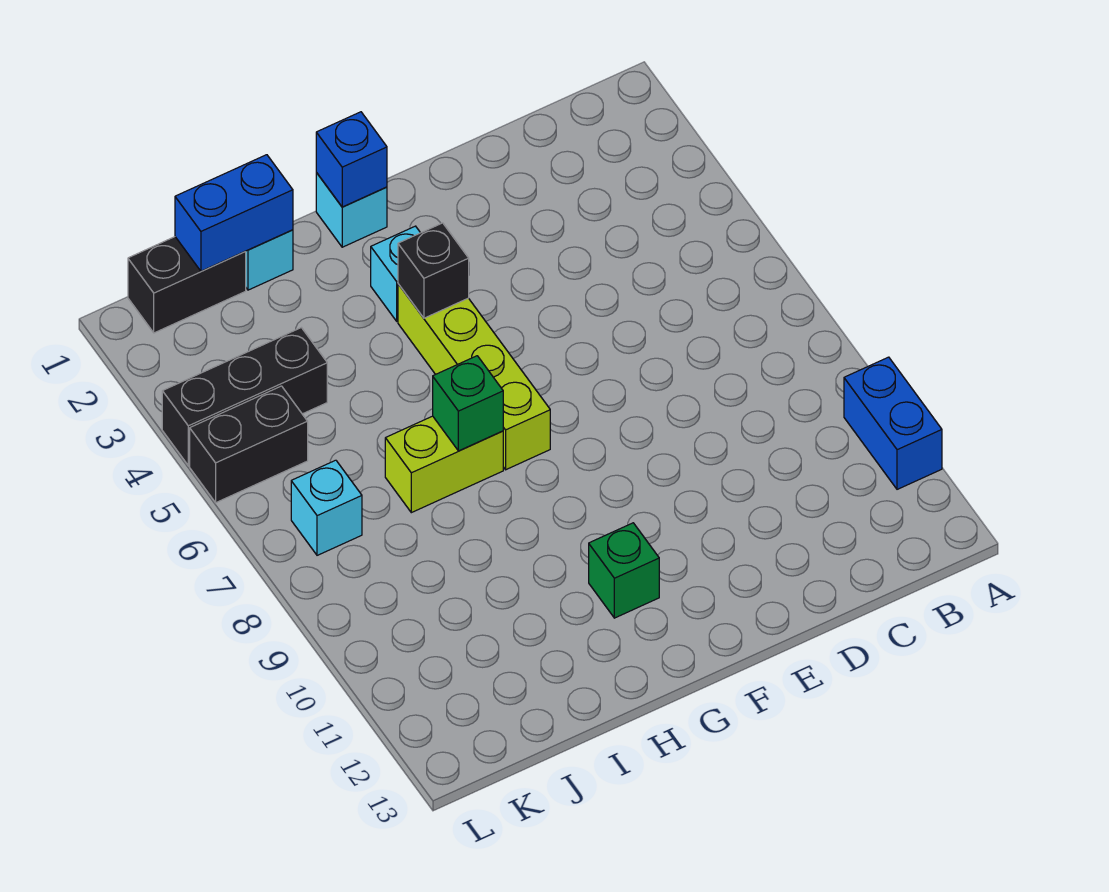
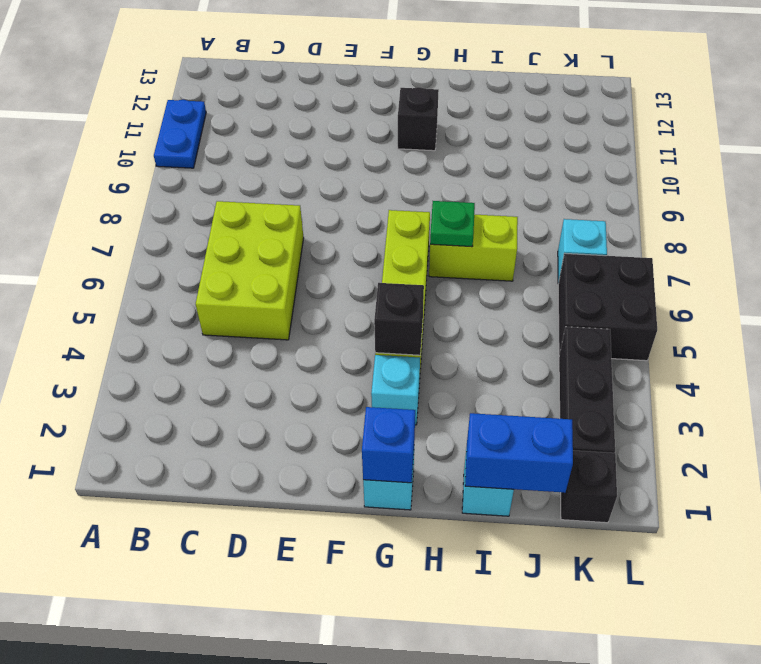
blue 1x2 brick [844,357,942,489] -> blue 1x2 plate [154,100,206,168]
none -> lime 2x3 brick [196,201,304,340]
green 1x1 brick [589,523,659,618] -> black 1x1 brick [398,87,439,151]
green 1x1 brick [433,356,503,451] -> green 1x1 plate [430,201,475,247]
black 1x2 brick [128,237,246,333] -> black 1x1 brick [561,450,617,523]
black 1x3 brick [162,328,327,466] -> black 1x3 brick turned to [559,327,615,453]
black 1x2 brick [190,386,308,503] -> black 2x2 brick [558,253,657,361]

